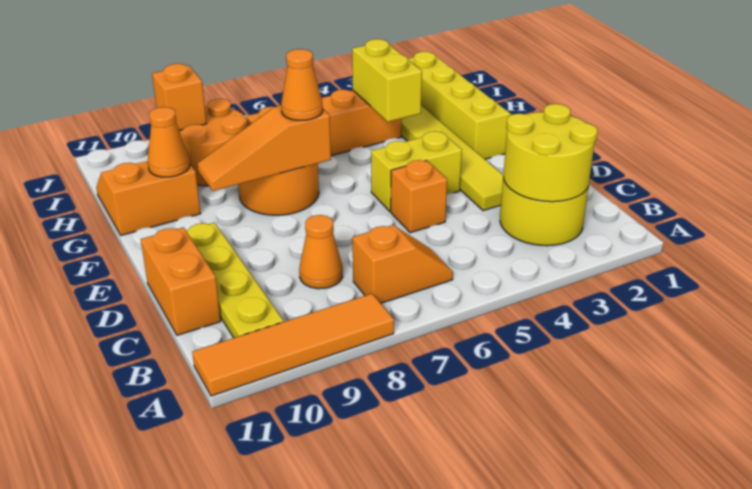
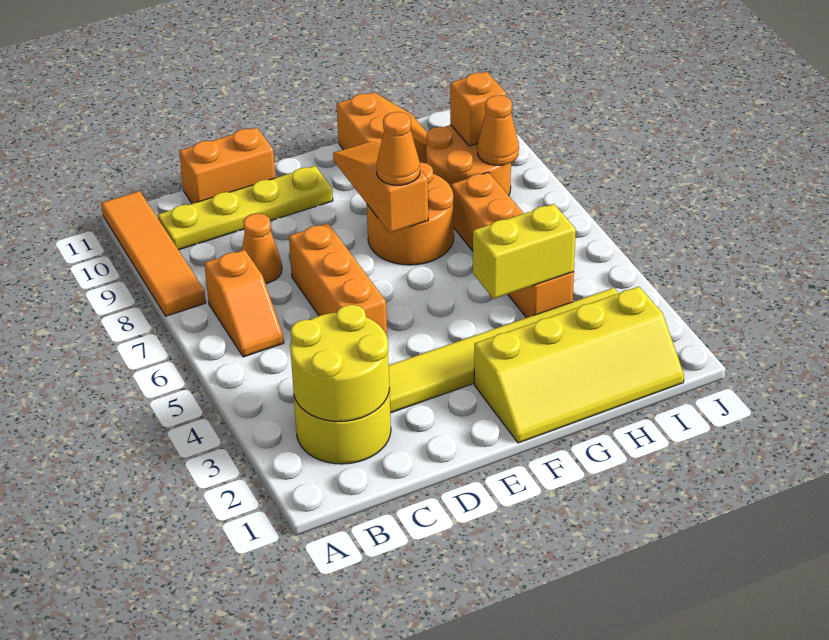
orange 1x1 brick [391,160,447,233] -> orange 1x3 brick [289,223,387,336]
yellow 1x2 brick [371,131,462,211] -> none
orange 1x1 cone [148,107,190,177] -> orange 1x1 cone moved to [478,95,519,165]

